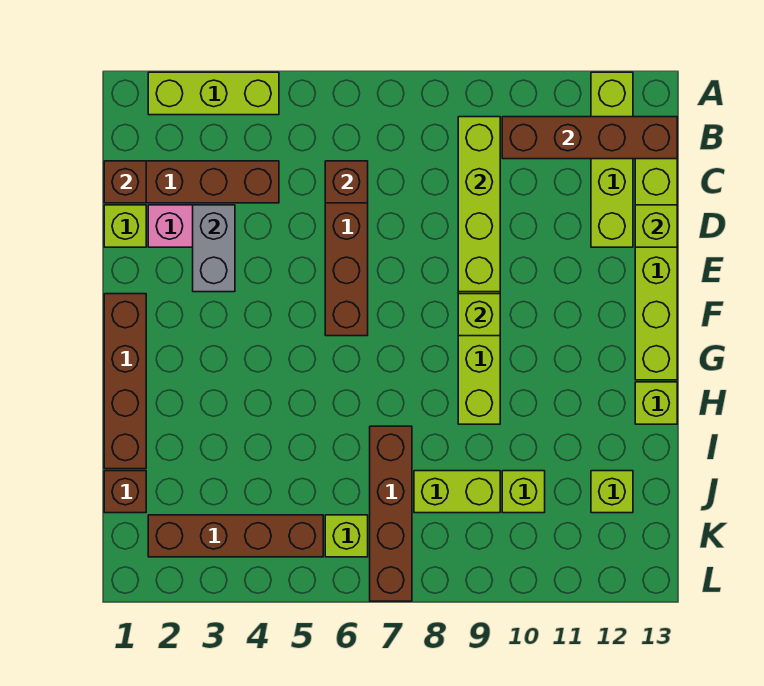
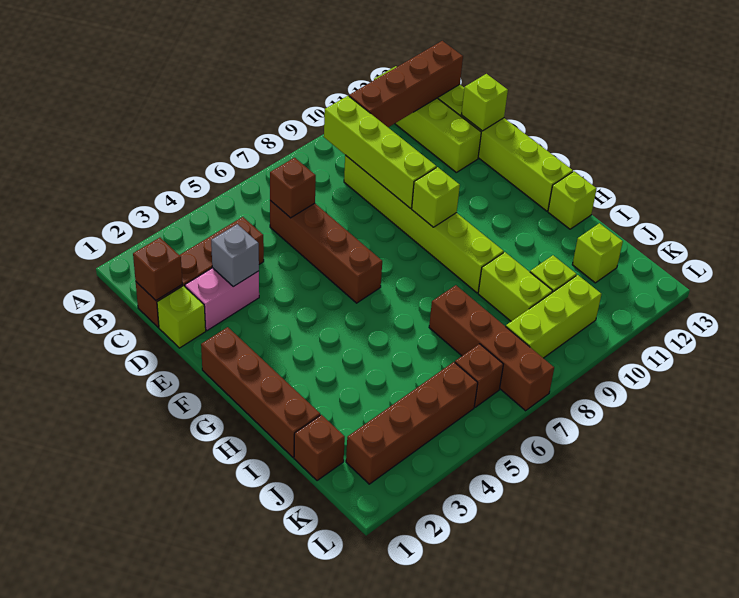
lime 1x3 brick [148,72,279,115] -> lime 1x3 brick moved to [506,275,601,358]
grey 1x2 brick [193,205,235,292] -> grey 1x1 brick [211,224,259,287]
lime 1x2 brick [414,471,500,513] -> lime 1x2 brick turned to [478,252,553,321]
lime 1x1 brick [325,515,368,557] -> brown 1x1 brick [455,344,503,407]

